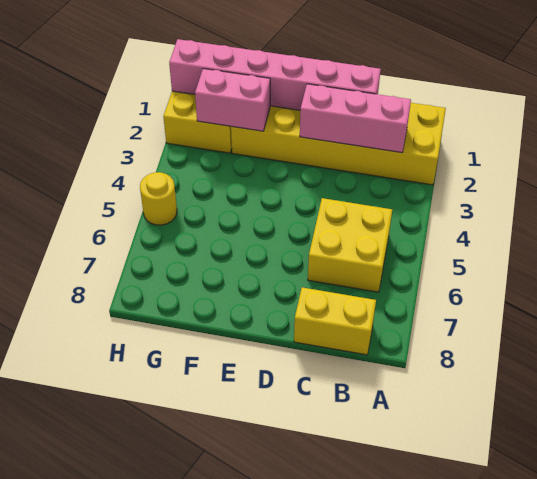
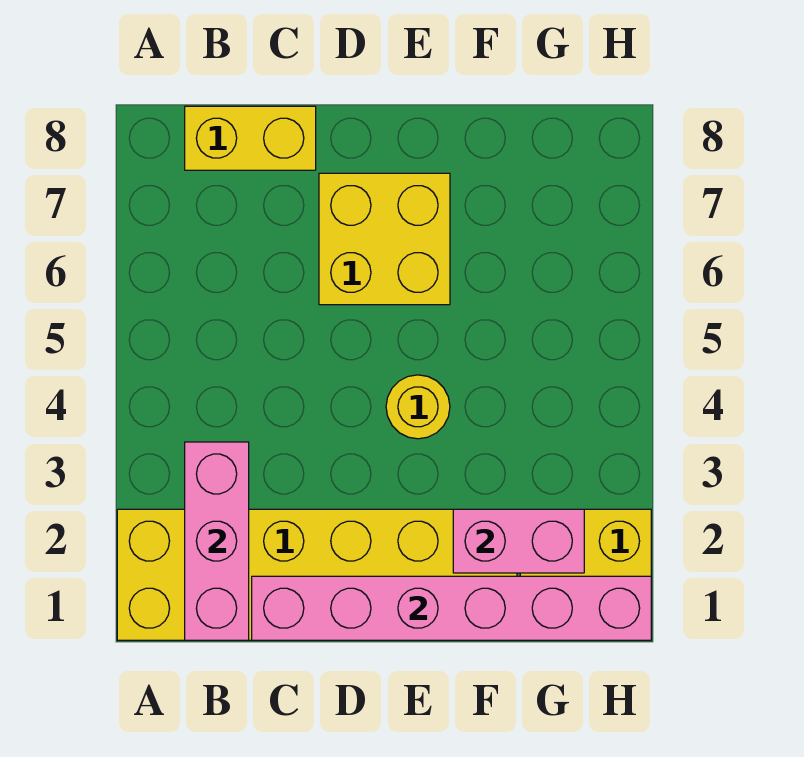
pink 1x3 brick [300,84,411,153] -> pink 1x3 brick turned to [185,442,249,640]
yellow 2x2 brick [308,198,392,292] -> yellow 2x2 brick moved to [319,173,450,305]
yellow 1x1 round brick [140,172,177,225] -> yellow 1x1 round brick moved to [386,375,450,439]

